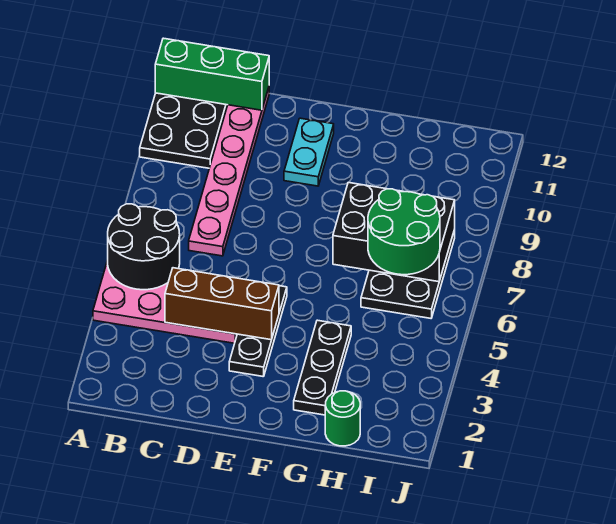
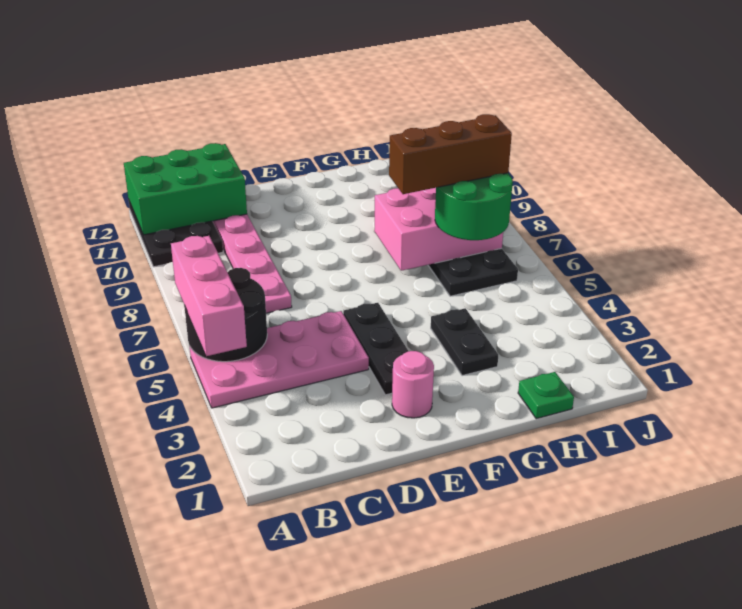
none -> pink 1x3 brick [171,236,247,356]
green 1x3 brick [155,38,269,110] -> green 2x3 brick [124,143,247,235]
brown 1x3 brick [165,268,279,340] -> brown 1x3 brick moved to [389,114,512,194]
none -> pink 1x1 round brick [392,351,434,418]
cyan 1x2 plate [284,118,334,186] -> none
black 1x3 plate [294,320,351,415] -> black 1x2 plate [431,308,498,376]
black 2x3 brick [333,182,455,282] -> pink 2x3 brick [374,188,503,271]
green 1x1 round brick [325,391,360,446] -> green 1x1 plate [518,372,574,419]

